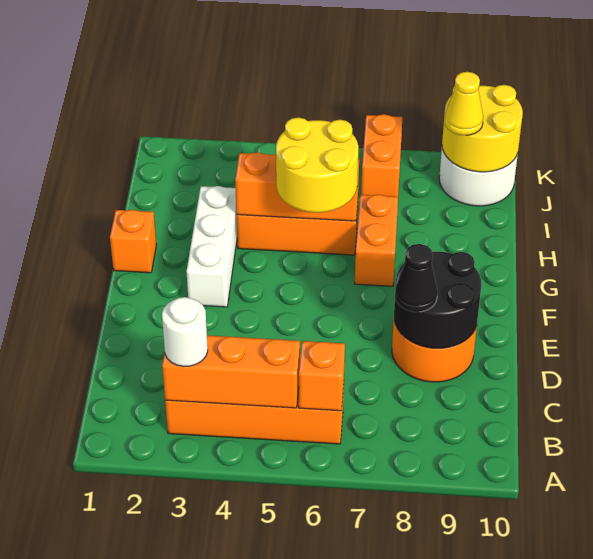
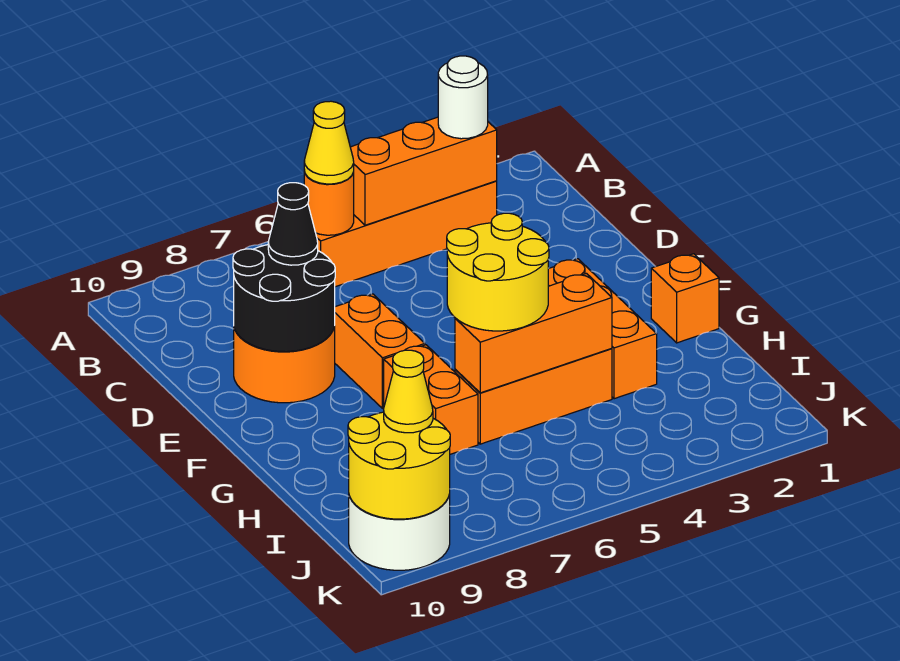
orange 1x1 brick [299,341,345,411] -> orange 1x1 round brick [304,170,354,235]
none -> yellow 1x1 cone [304,101,354,184]
white 1x3 brick [186,186,237,307] -> orange 1x3 brick [548,259,657,399]
orange 1x2 brick [361,114,403,197] -> orange 1x2 brick moved to [335,294,425,408]

